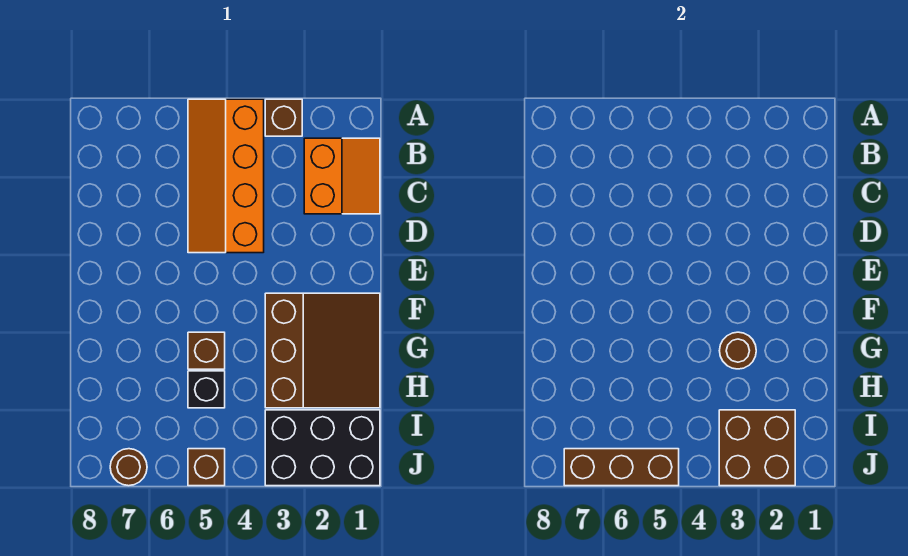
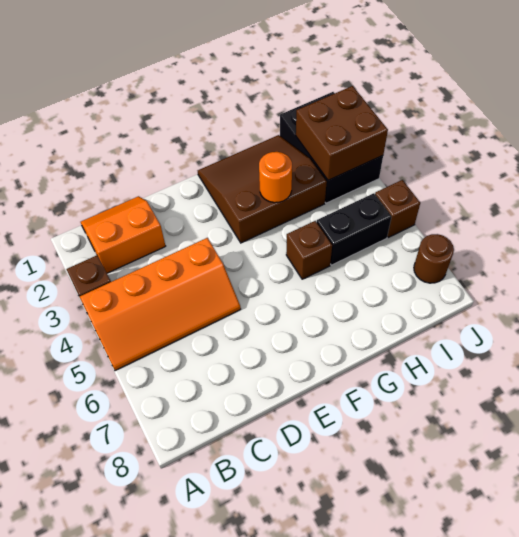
brown 1x1 round brick [719,332,756,369] -> orange 1x1 round brick [259,152,292,203]
black 1x1 brick [188,371,225,408] -> black 1x2 brick [317,193,391,265]
brown 1x3 brick [564,449,679,486] -> none

